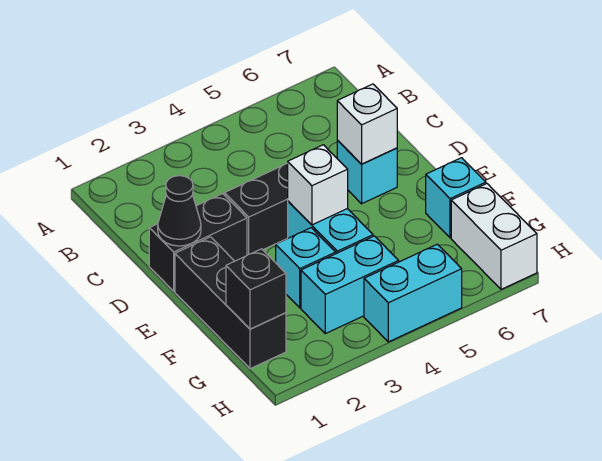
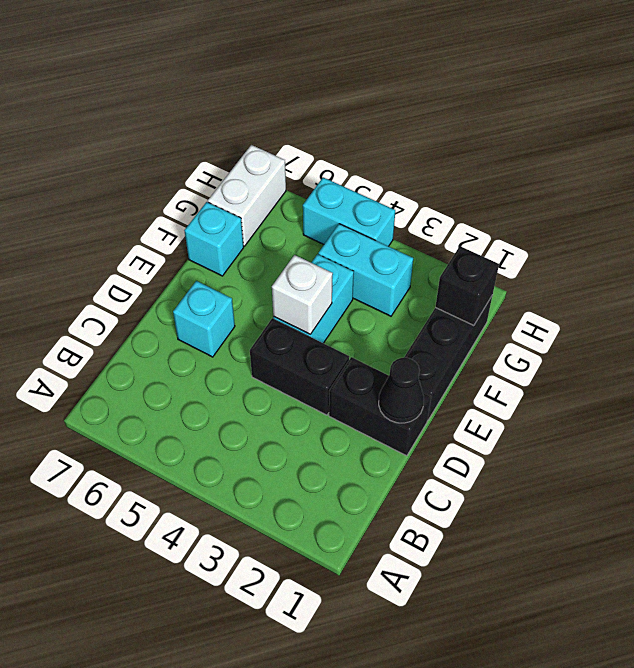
white 1x1 brick [337,84,397,164] -> none
cyan 1x1 brick [276,228,336,308] -> none

